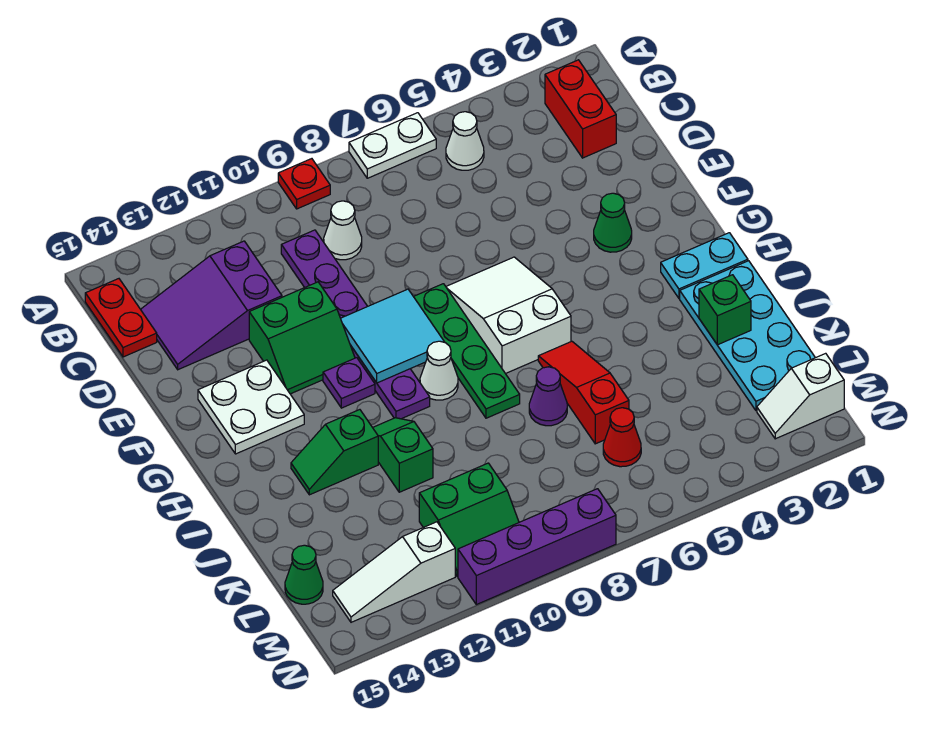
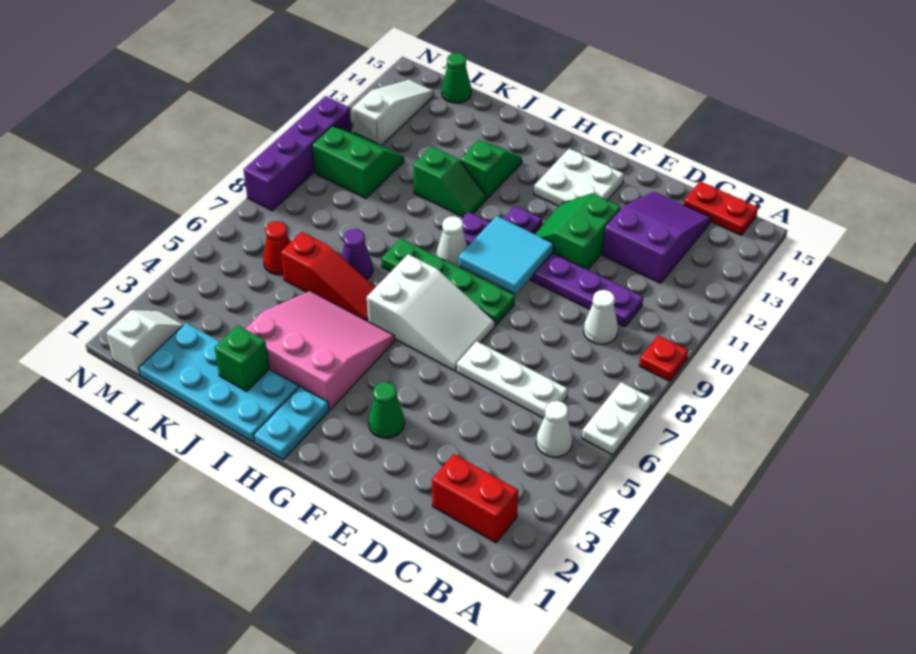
none -> white 1x3 plate [457,341,568,418]
none -> pink 3x3 slope [245,291,395,410]
green 2x2 slope [419,463,519,577] -> green 2x2 slope turned to [312,126,404,198]

